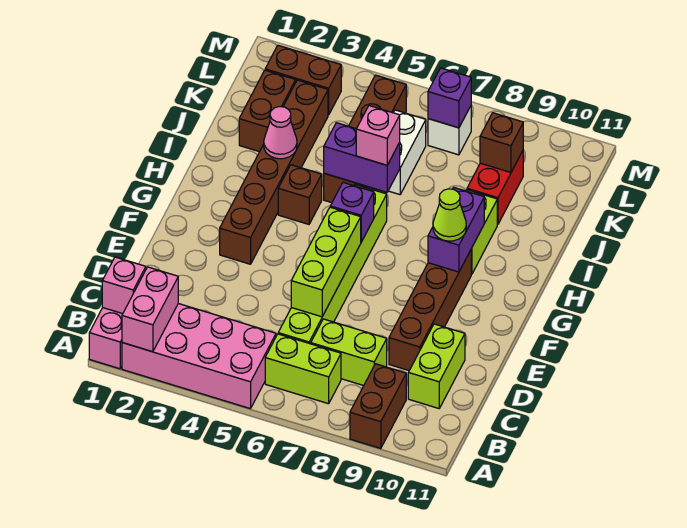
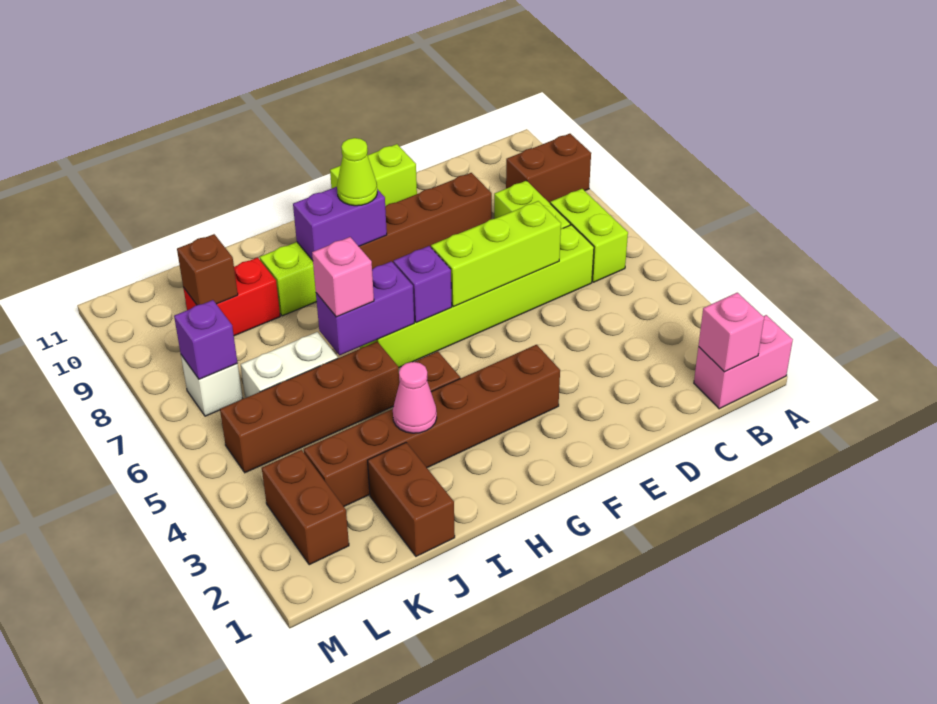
pink 2x4 brick [122,304,276,409] -> none
pink 1x2 brick [122,267,178,352] -> none
lime 1x2 brick [408,324,465,408] -> lime 1x2 brick moved to [330,144,417,206]
purple 1x2 brick [324,123,400,192] -> purple 1x2 brick turned to [316,261,414,355]
brown 1x2 brick [239,70,296,152] -> brown 1x2 brick turned to [368,443,455,556]

